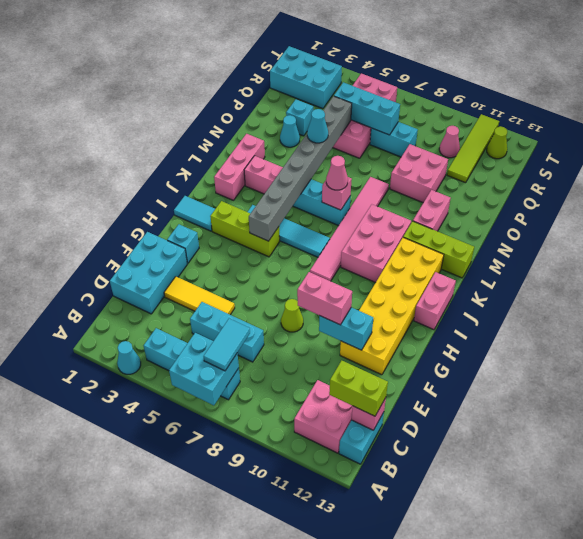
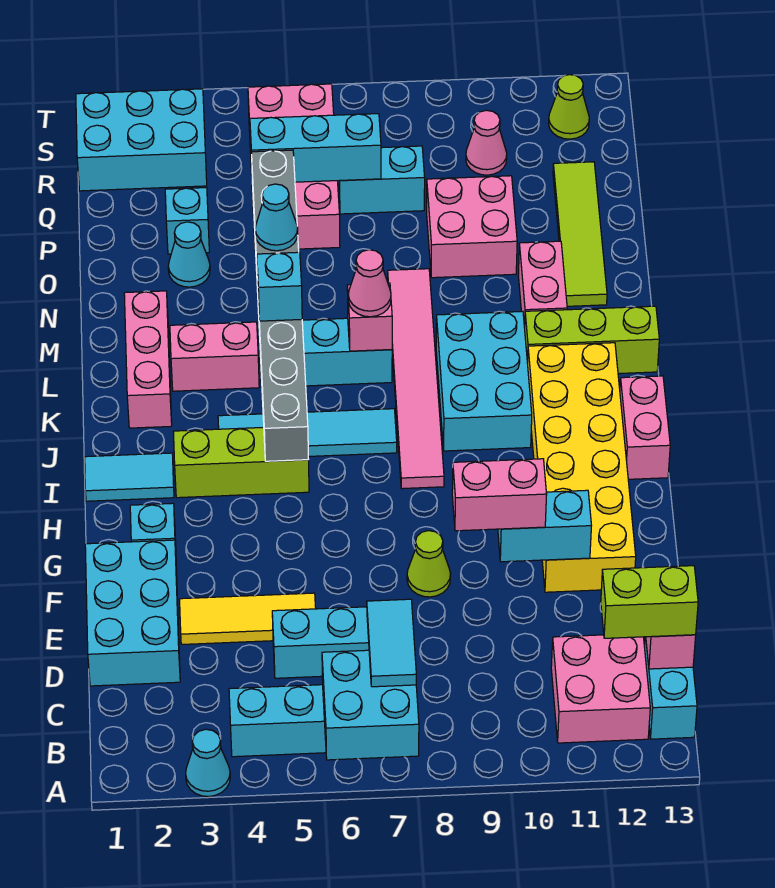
pink 2x3 brick [341,205,411,283] -> cyan 2x3 brick [436,311,532,451]
none -> cyan 1x1 brick [257,252,302,321]
lime 1x4 tile [447,114,499,183] -> lime 1x4 tile moved to [553,162,607,306]

